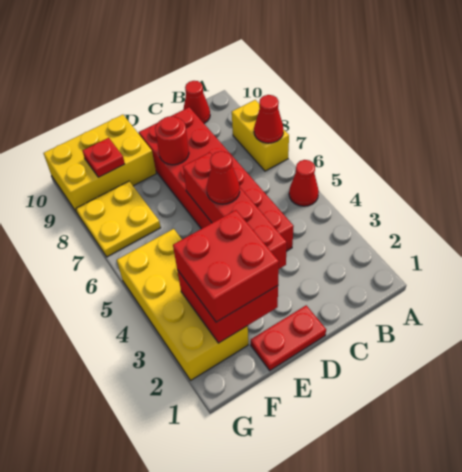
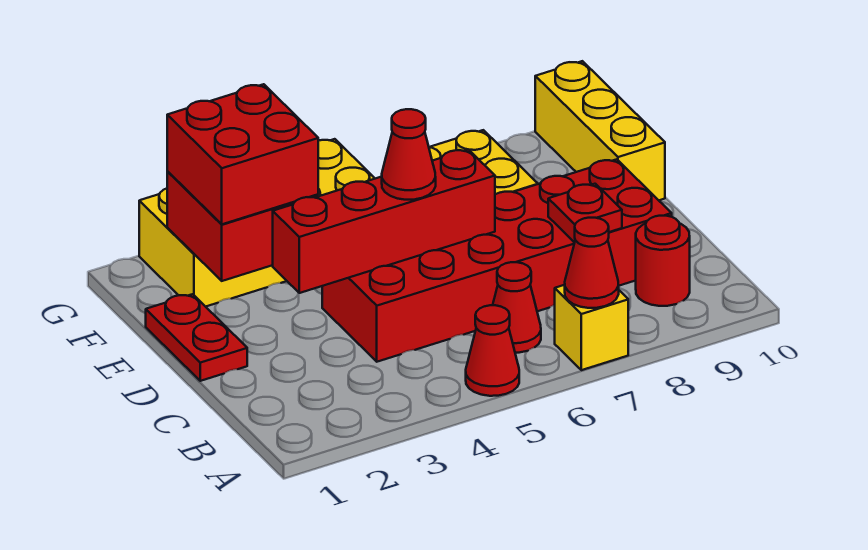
yellow 1x2 brick [232,100,289,171] -> yellow 1x1 brick [555,285,628,370]
red 1x1 cone [183,81,210,123] -> red 1x1 cone moved to [493,262,541,353]
red 1x1 round brick [155,116,189,165] -> red 1x1 round brick moved to [636,216,690,306]
yellow 2x3 brick [44,115,156,214] -> yellow 1x3 brick [535,61,665,200]
red 1x1 plate [83,138,125,177] -> red 1x1 plate moved to [548,184,622,243]

